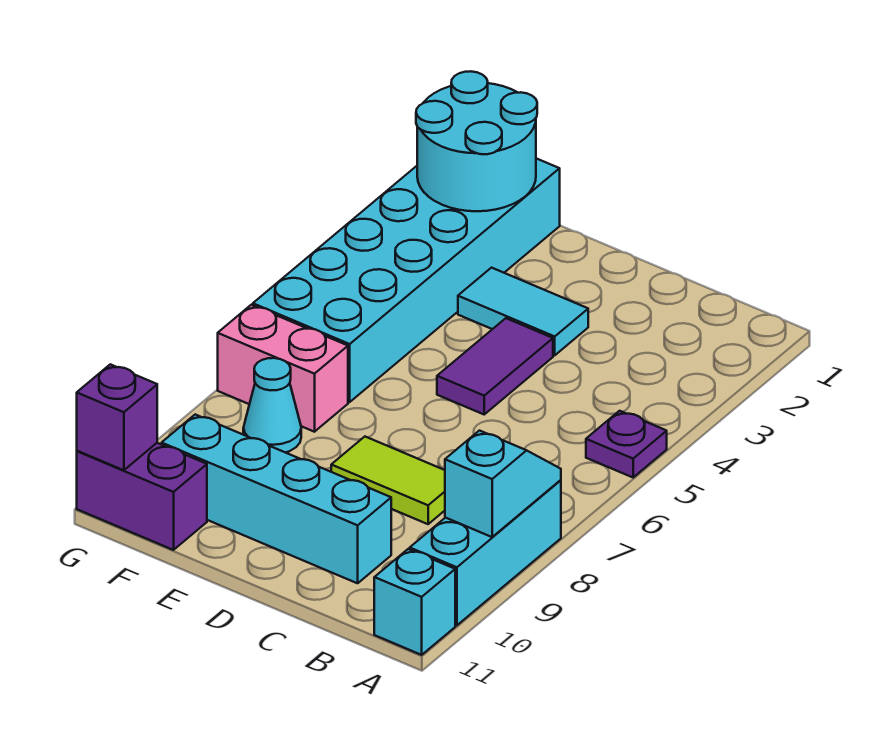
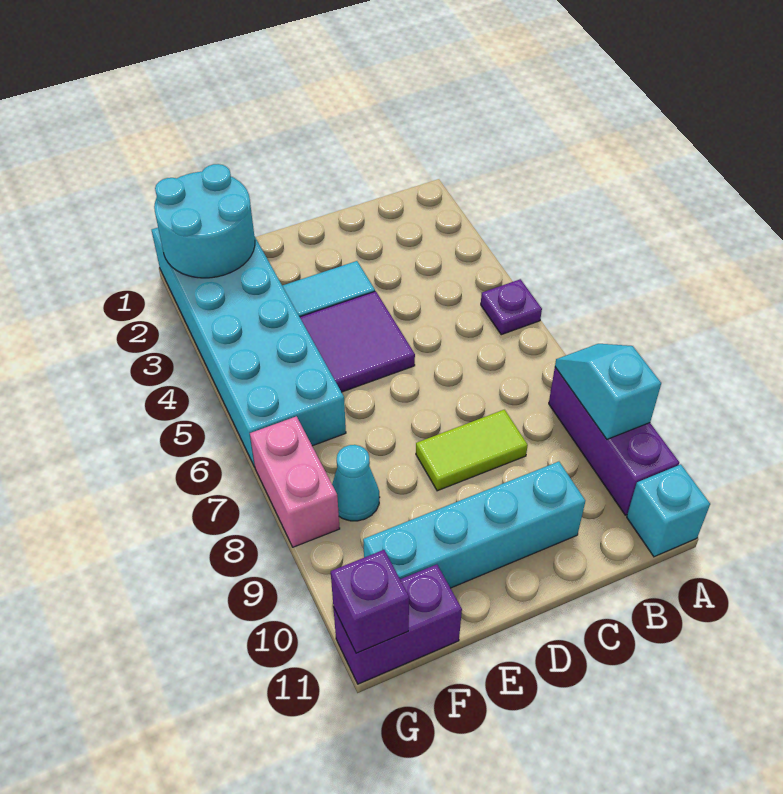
cyan 1x3 brick [410,480,561,625] -> purple 1x3 brick [549,367,679,515]
purple 1x2 tile [437,318,553,414] -> purple 2x2 tile [300,291,415,392]
pink 1x2 brick [218,305,348,432] -> pink 1x2 brick turned to [250,416,340,547]

